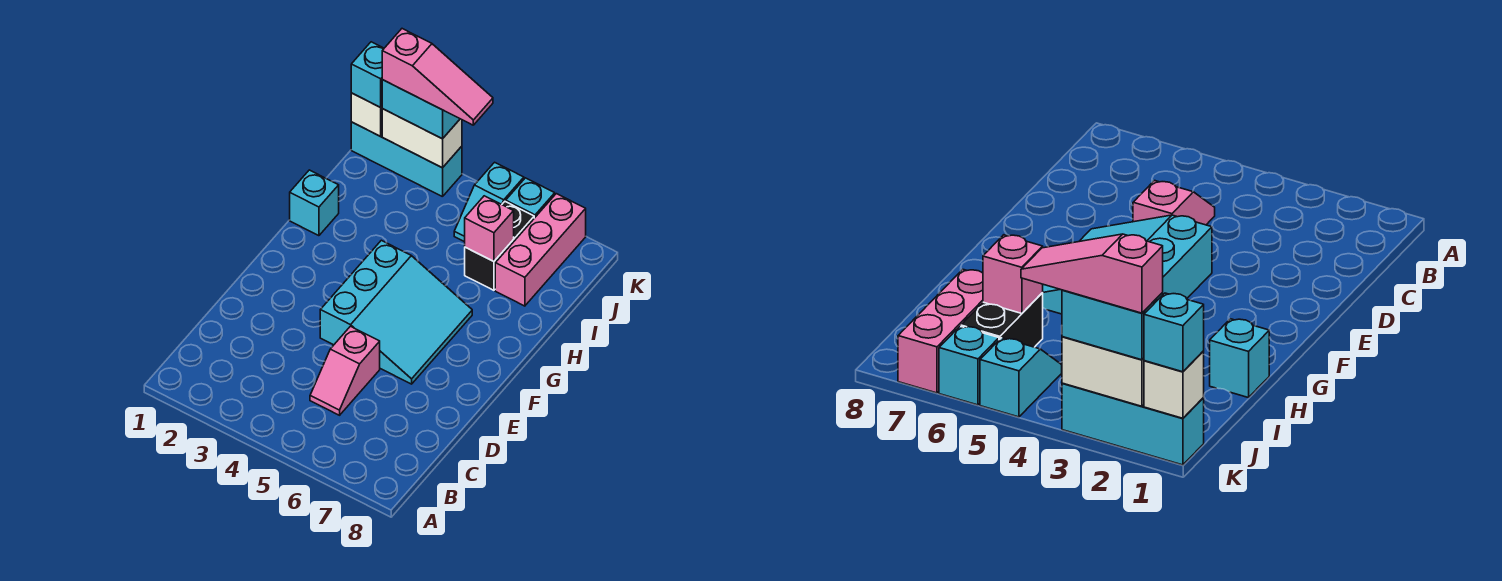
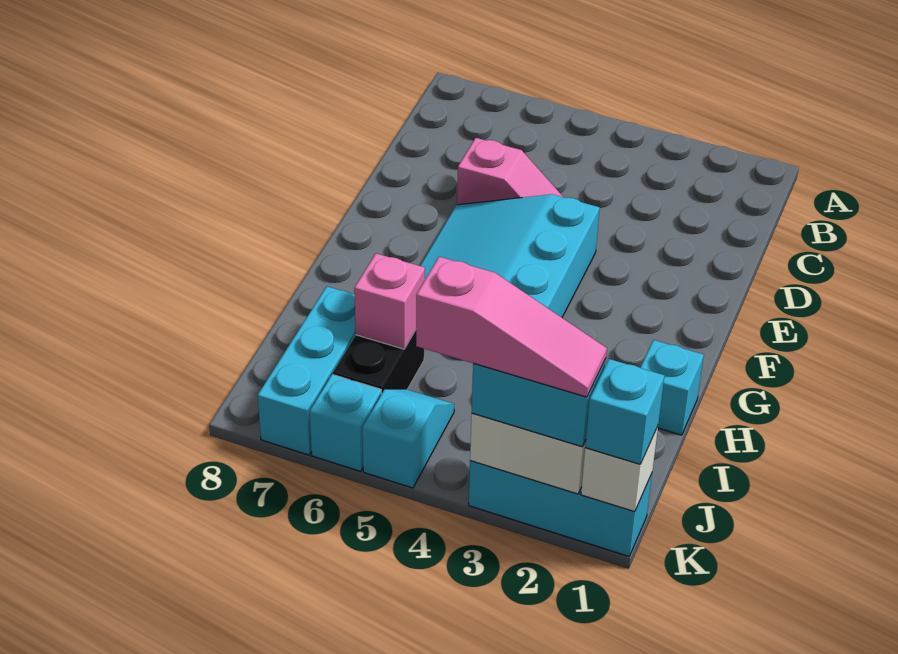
pink 1x2 slope [310,326,380,415] -> pink 1x2 slope turned to [457,138,563,205]
pink 1x3 brick [495,194,586,306] -> cyan 1x3 brick [258,286,356,455]
pink 1x3 slope [382,29,493,125] -> pink 1x3 slope turned to [416,257,607,397]

